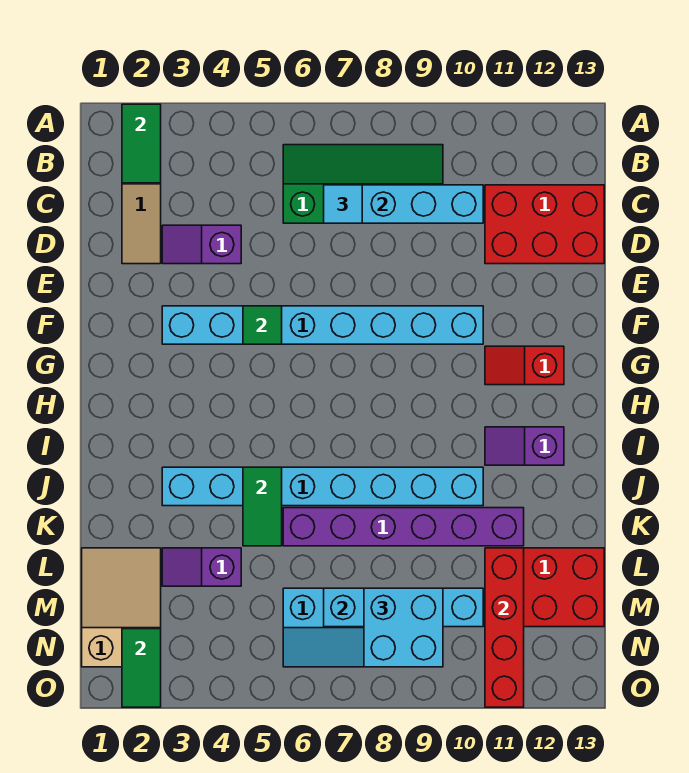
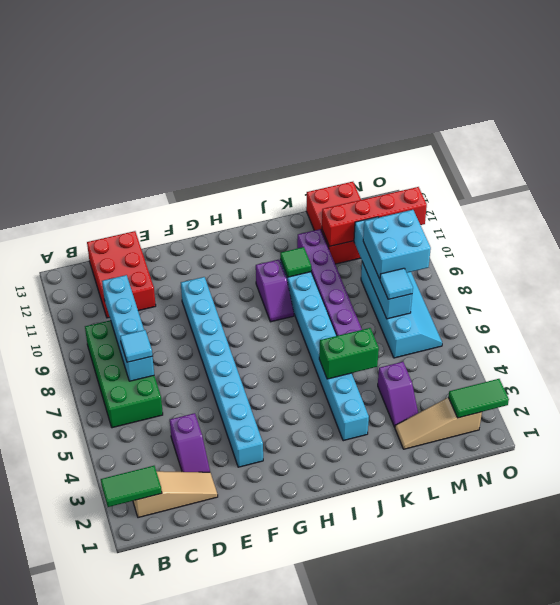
green 2x4 slope [283,145,443,223] -> green 2x4 brick [85,320,163,428]
green 1x1 tile [243,306,282,344] -> green 1x1 tile moved to [280,247,311,277]
red 1x2 slope [485,346,564,385] -> none
purple 1x2 slope [485,427,564,465] -> purple 1x2 slope moved to [256,260,294,322]
green 1x2 tile [243,467,282,546] -> green 1x2 brick [319,328,379,379]
tan 2x3 slope [82,548,161,667] -> tan 1x3 slope [395,398,482,449]
none -> cyan 1x1 tile [380,268,413,299]

